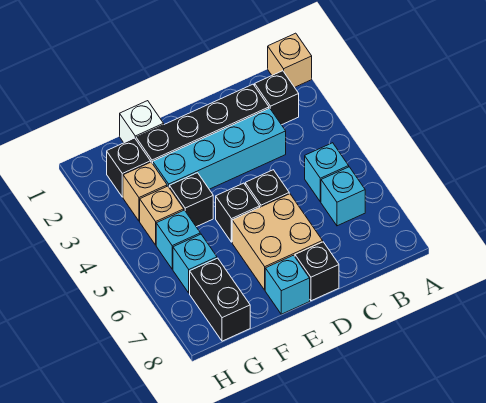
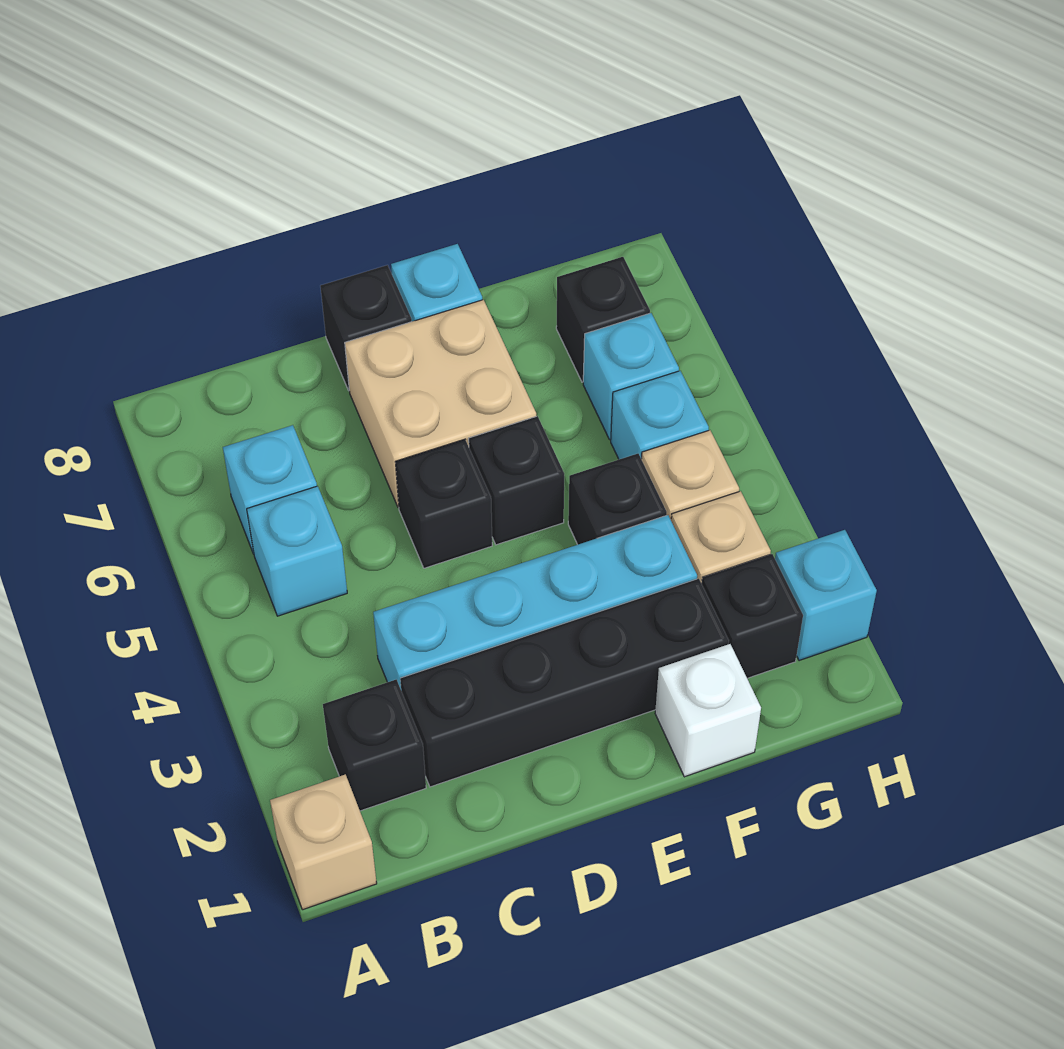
black 1x2 brick [190,258,250,341] -> black 1x1 brick [556,257,650,382]
none -> cyan 1x1 brick [775,530,877,661]

